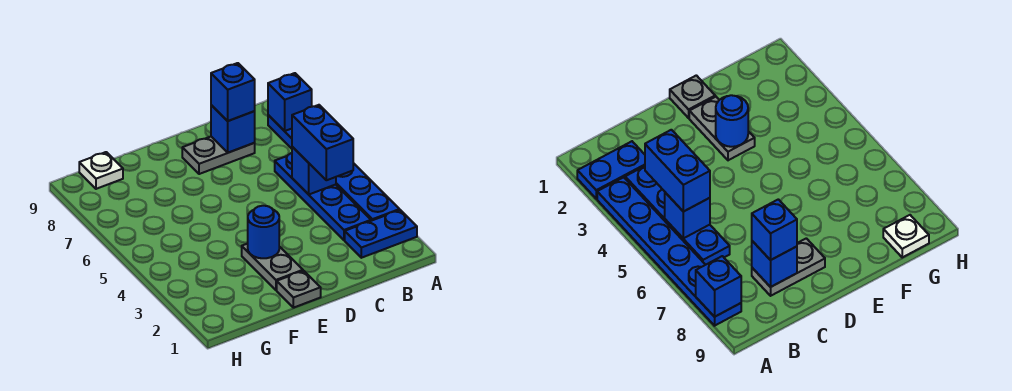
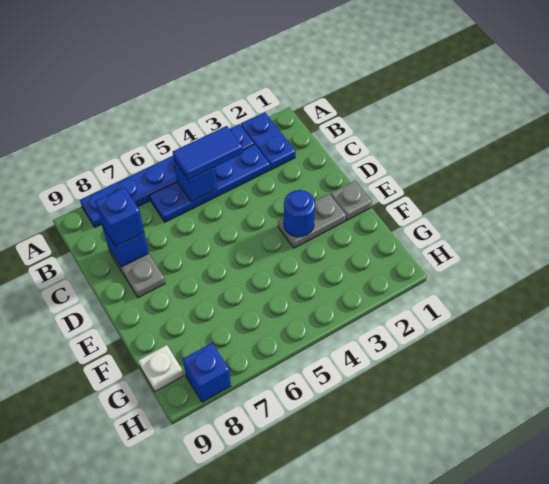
blue 1x1 brick [268,73,312,131] -> blue 1x1 brick moved to [183,343,231,402]
blue 1x2 brick [292,105,353,180] -> blue 1x2 tile [173,126,243,180]

